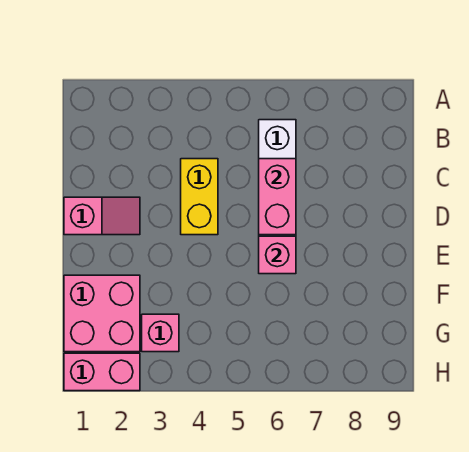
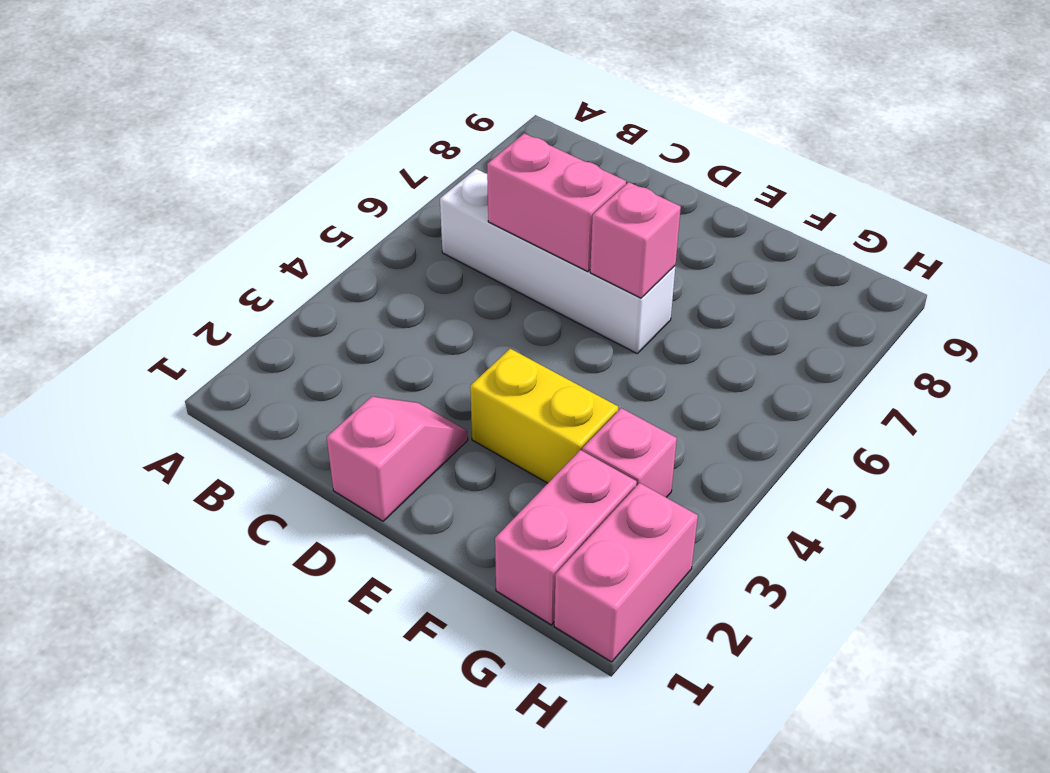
yellow 1x2 brick [181,159,218,235] -> yellow 1x2 brick moved to [470,349,618,483]
pink 2x2 brick [64,275,140,352] -> pink 1x2 brick [495,450,637,625]

